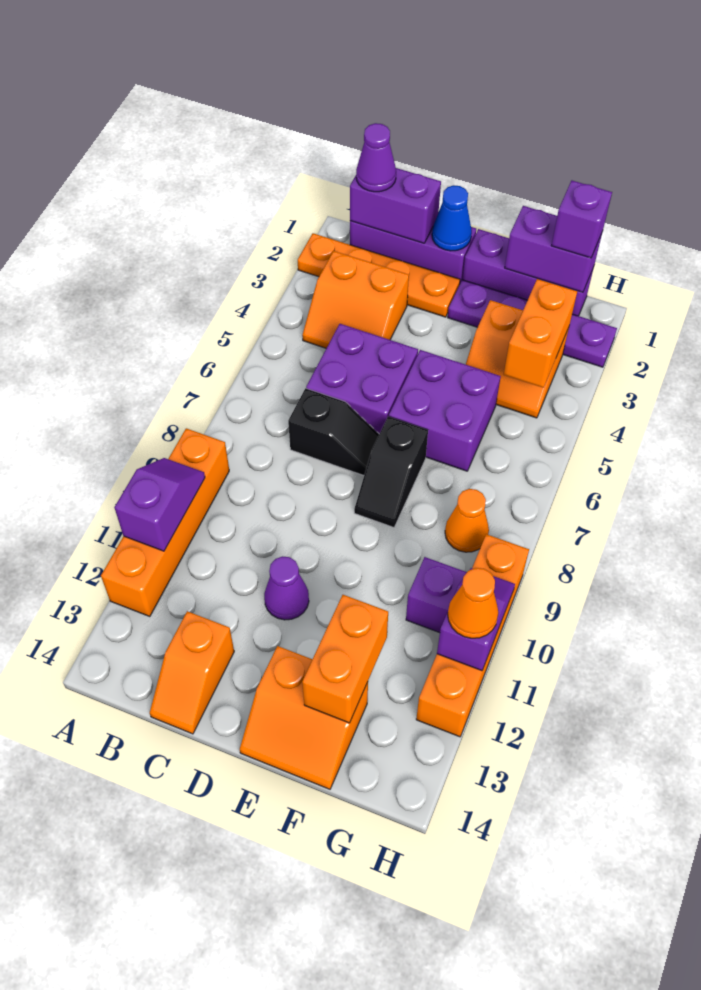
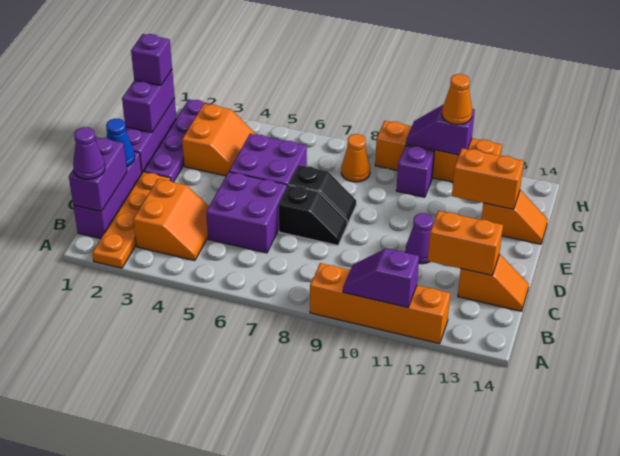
black 1x2 slope [288,388,379,475] -> black 1x2 slope turned to [278,185,347,245]
orange 2x2 slope [240,646,368,789] -> orange 1x2 slope [481,190,548,244]
orange 1x2 brick [504,279,577,388] -> orange 1x2 brick moved to [428,211,503,275]

